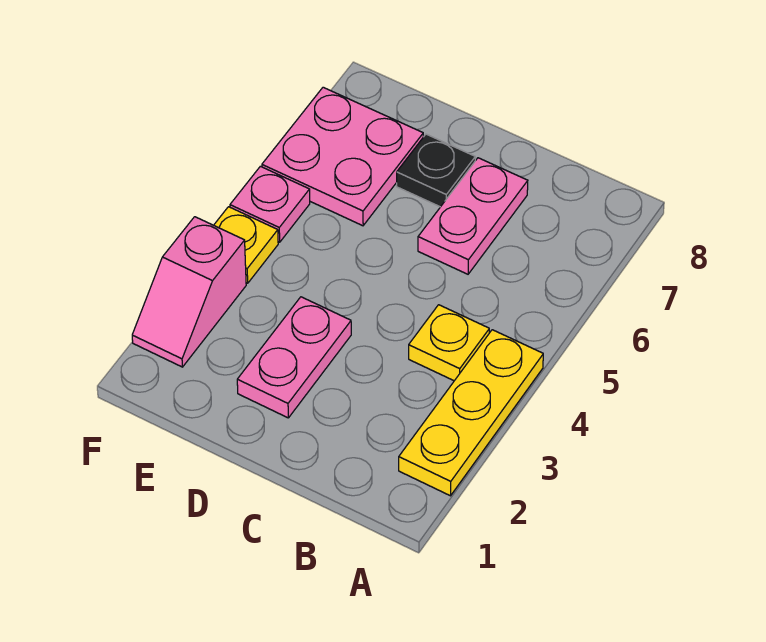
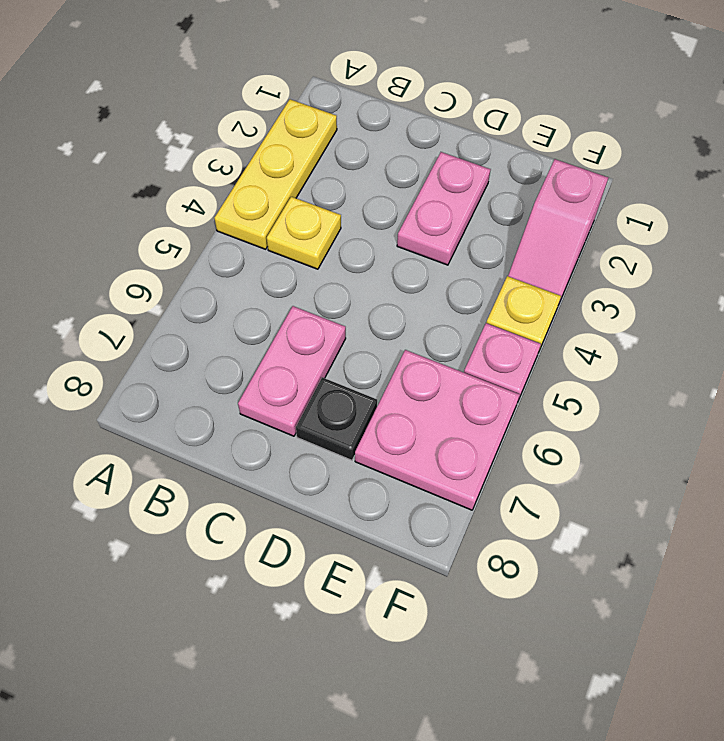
pink 1x2 slope [132,217,246,367] -> pink 1x2 slope turned to [508,159,609,303]

